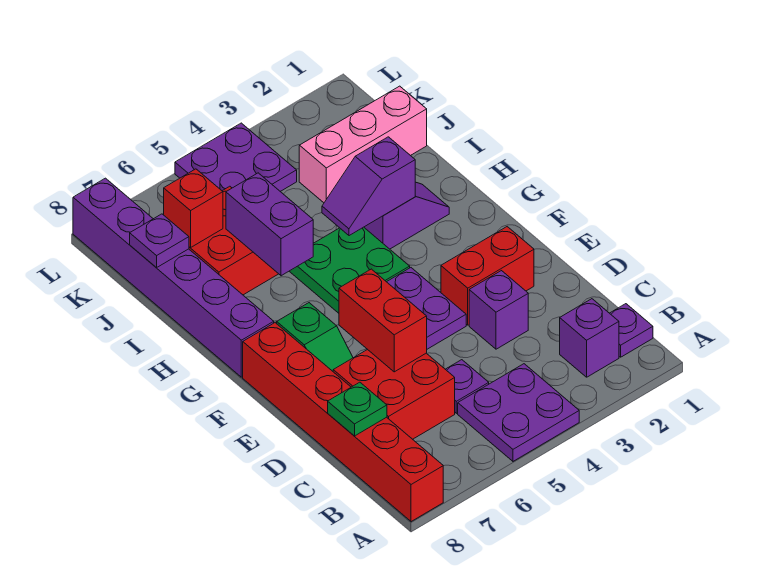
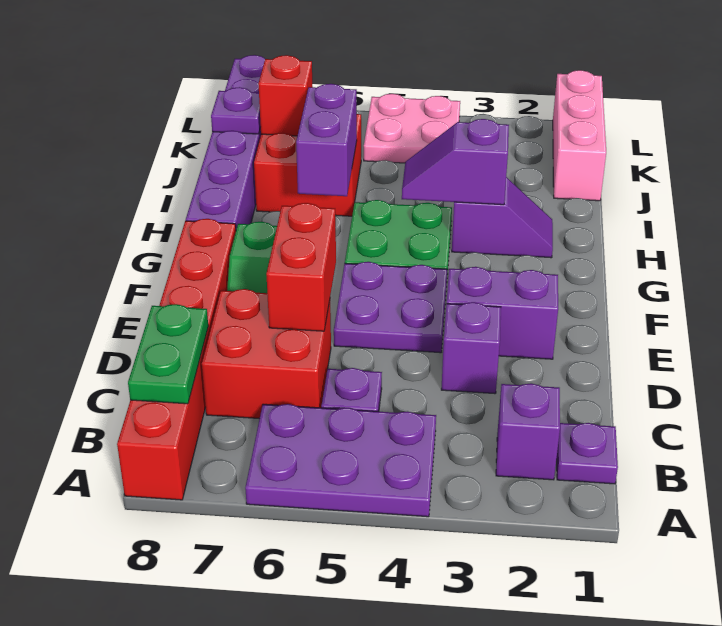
purple 2x2 plate [458,364,579,461] -> purple 2x3 plate [245,404,436,517]
green 1x1 plate [328,382,387,436] -> green 1x2 plate [128,304,208,404]
red 1x2 brick [441,227,534,325] -> purple 1x2 brick [447,267,558,359]
pink 1x3 brick [299,86,427,203] -> pink 1x3 brick turned to [553,70,606,201]
purple 2x2 plate [175,123,297,191] -> pink 2x2 plate [364,94,460,163]

